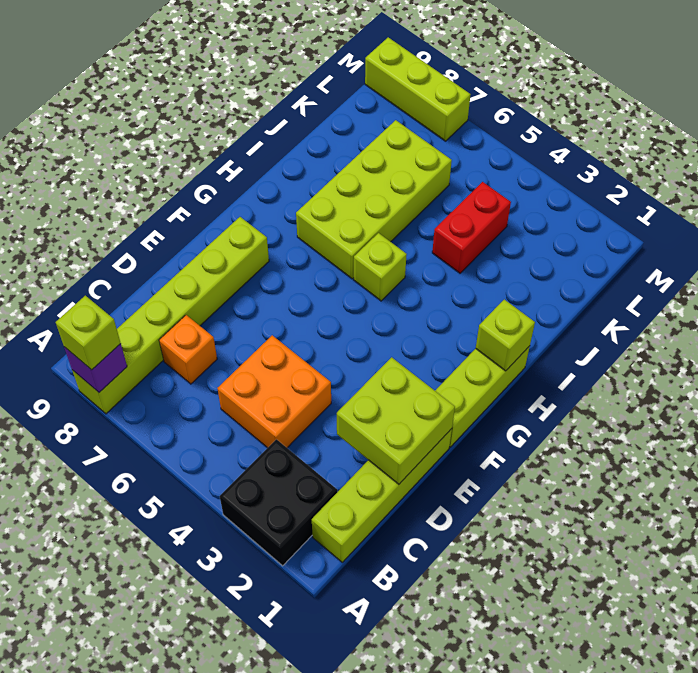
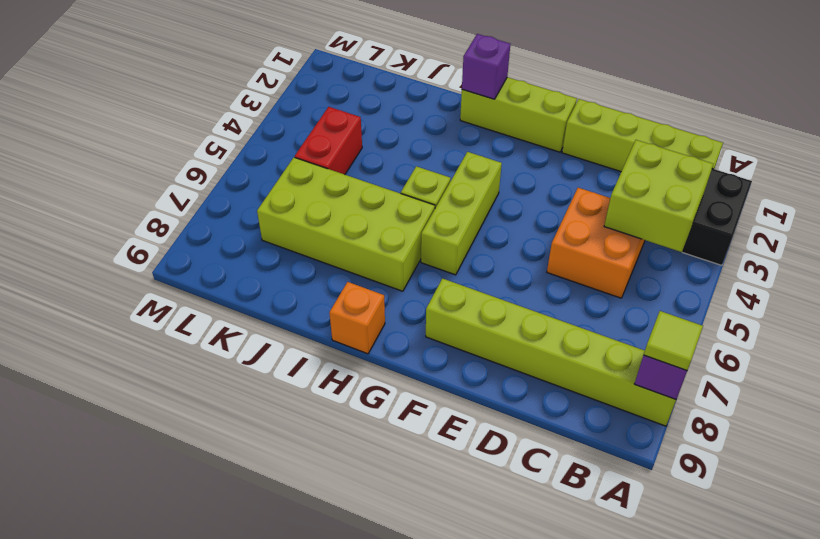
lime 1x1 brick [56,296,121,370] -> lime 1x1 tile [644,311,703,370]
orange 1x1 brick [159,315,217,384] -> orange 1x1 brick moved to [329,282,385,354]
lime 2x2 brick [337,357,455,484] -> lime 2x2 brick moved to [604,140,713,252]
lime 1x1 brick [476,299,535,371] -> purple 1x1 brick [462,34,510,99]
red 1x2 brick [432,182,511,273] -> red 1x2 brick turned to [295,107,362,175]
lime 1x3 brick [365,37,471,141] -> lime 1x3 brick moved to [421,152,502,275]

